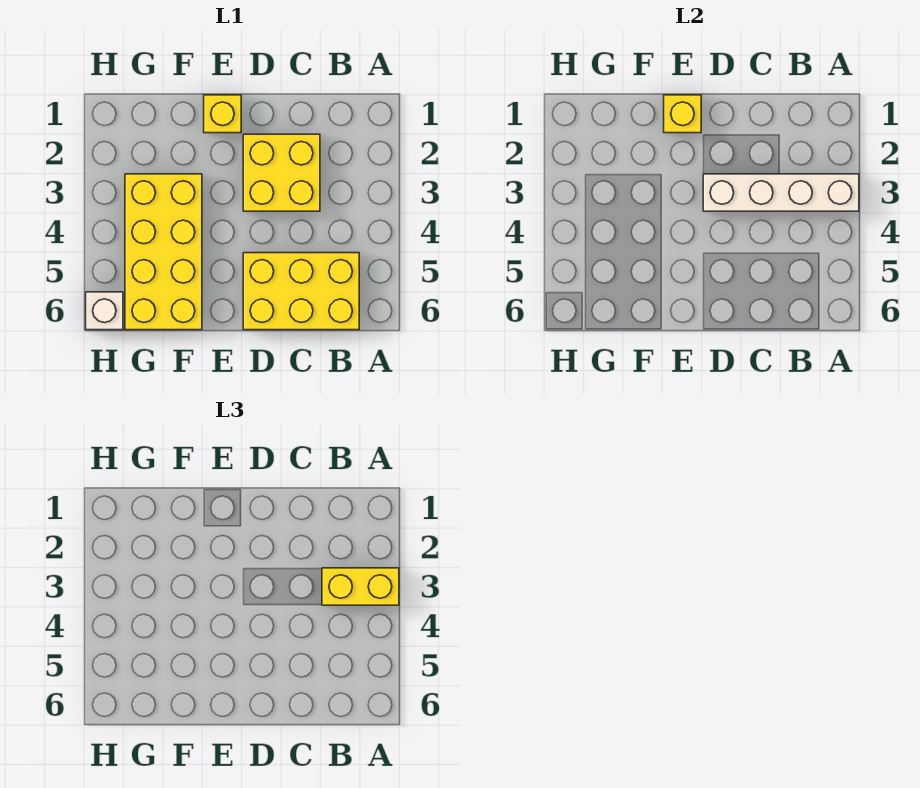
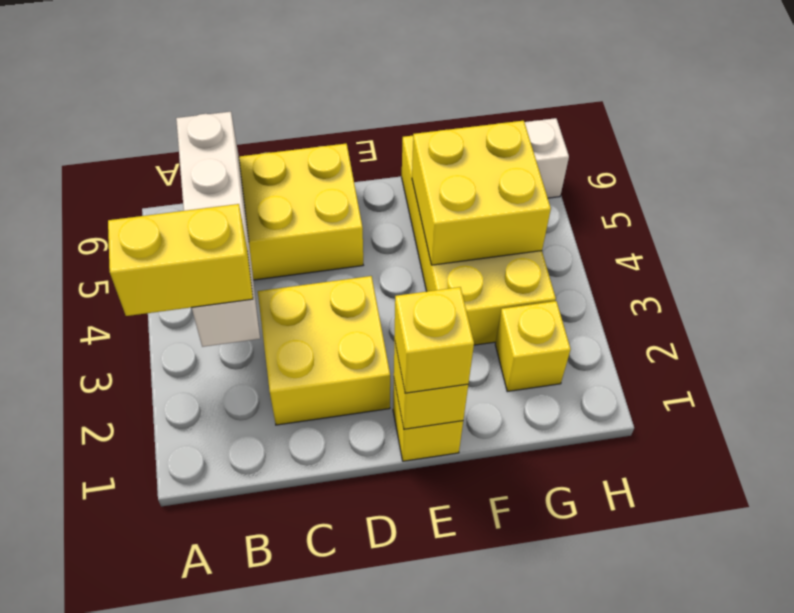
white 1x4 brick [703,174,859,211] -> white 1x4 brick turned to [176,112,260,347]
none -> yellow 1x1 brick [394,287,474,393]
none -> yellow 2x2 brick [412,121,551,265]
none -> yellow 1x1 brick [495,301,571,392]

